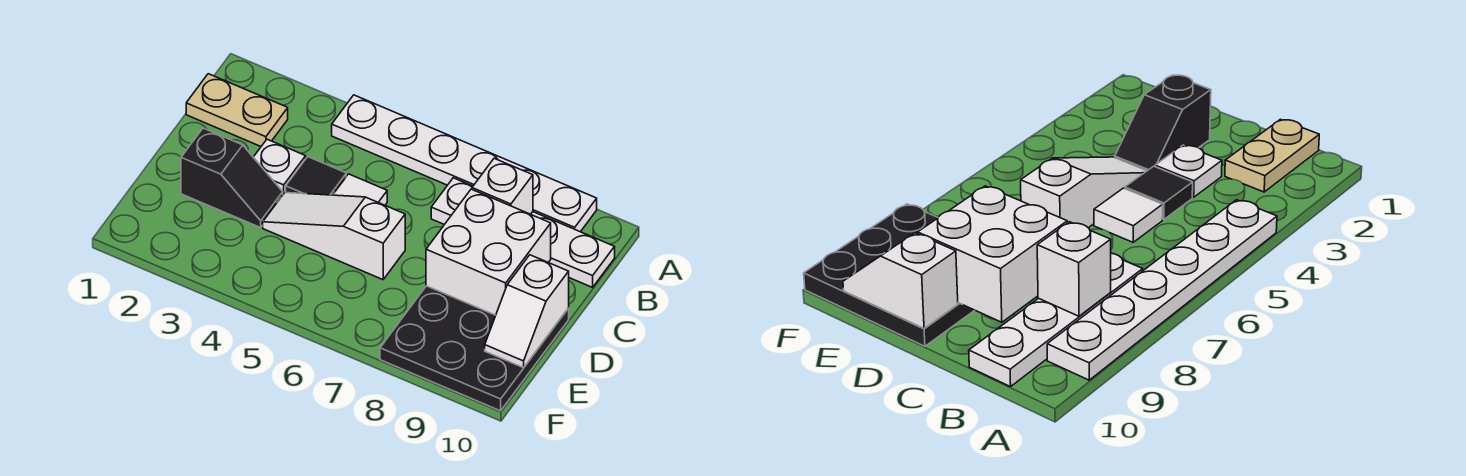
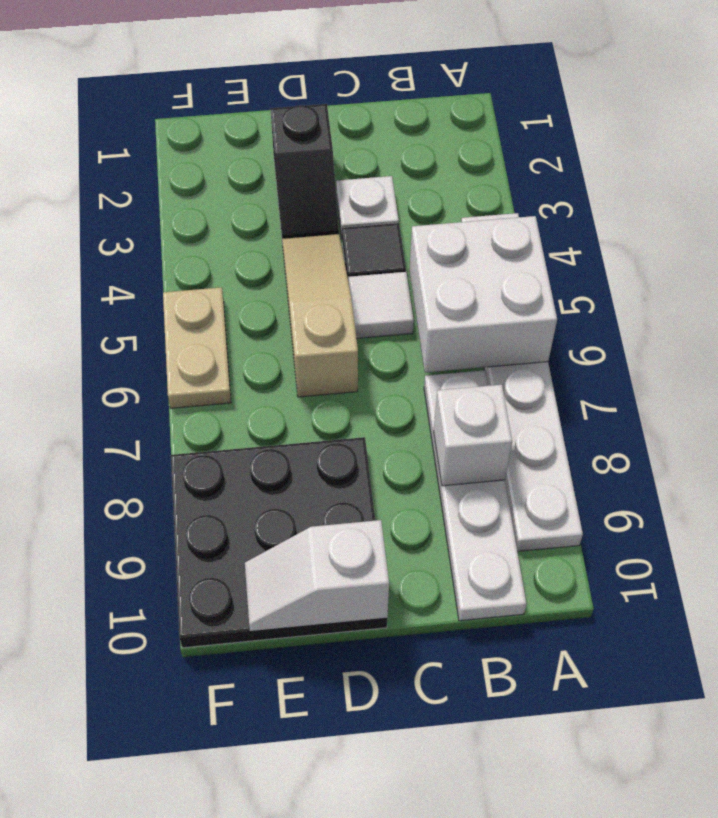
tan 1x2 plate [186,74,288,146] -> tan 1x2 plate moved to [163,287,231,408]
white 2x2 brick [426,189,551,315] -> white 2x2 brick moved to [409,216,557,372]
white 1x3 slope [263,193,405,280] -> tan 1x3 slope [282,234,358,397]

